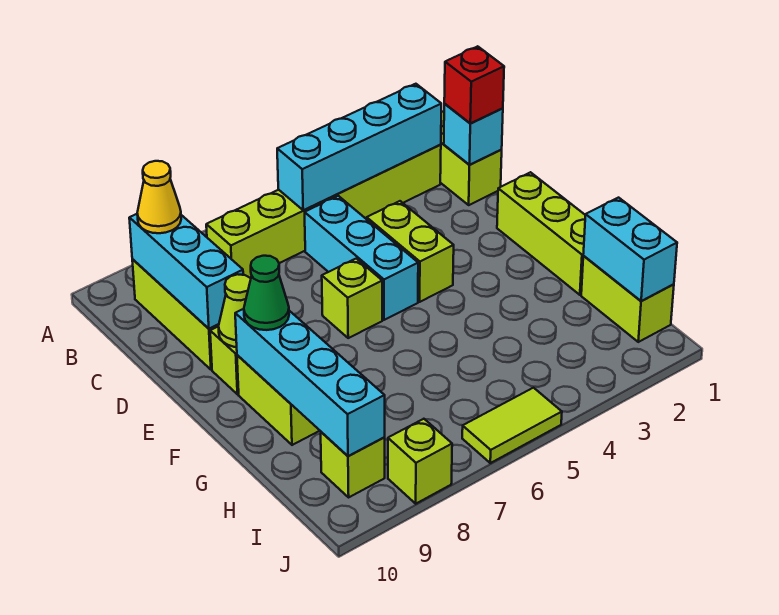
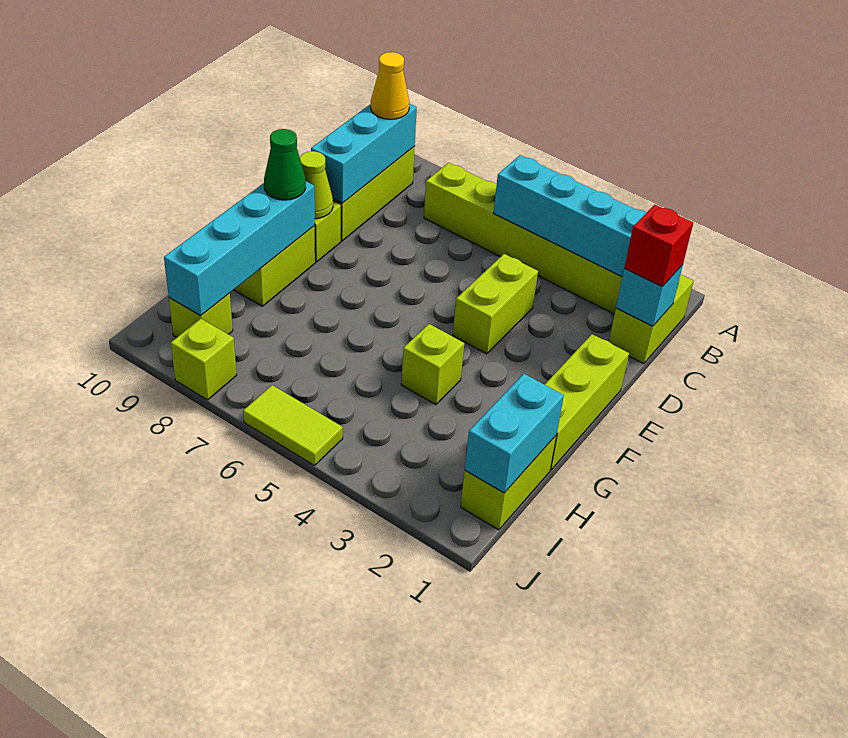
cyan 1x3 brick [305,196,418,320] -> none
lime 1x1 brick [322,259,382,338] -> lime 1x1 brick moved to [401,324,464,405]

